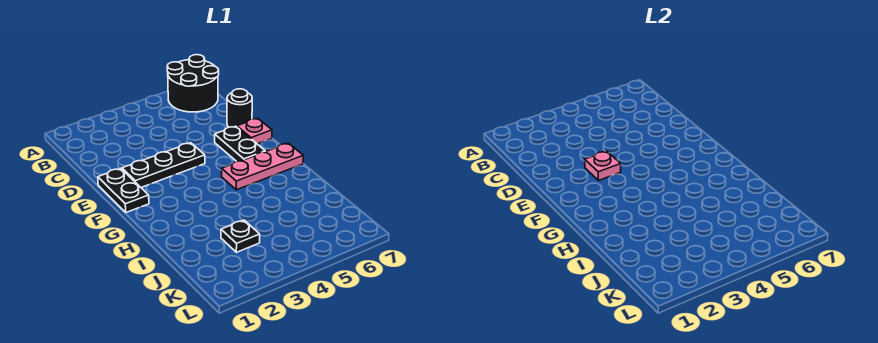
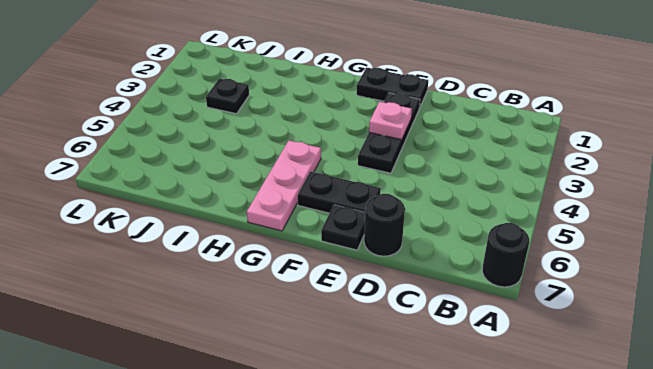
black 2x2 round brick [167,55,219,112] -> black 1x1 round brick [482,223,529,287]
pink 1x1 plate [237,118,272,144] -> black 1x1 plate [321,205,365,250]

